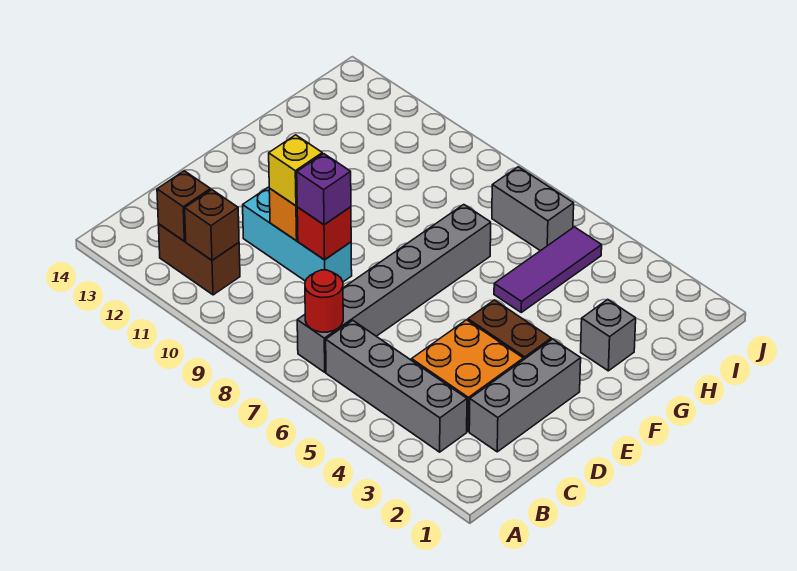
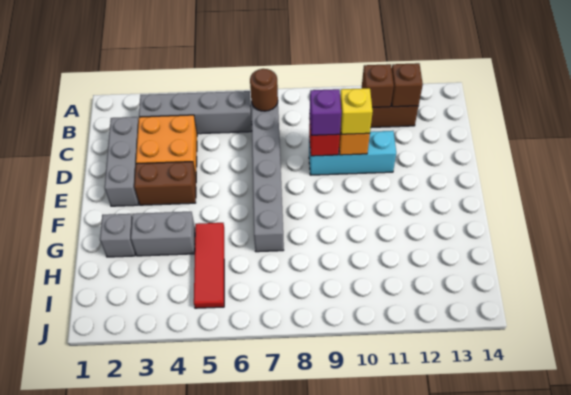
red 1x1 round brick [305,270,343,332] -> brown 1x1 round brick [250,69,278,111]
purple 1x3 tile [494,227,602,312] -> red 1x3 tile [194,223,224,308]
grey 1x2 brick [492,167,574,251] -> grey 1x2 brick moved to [131,212,195,256]

